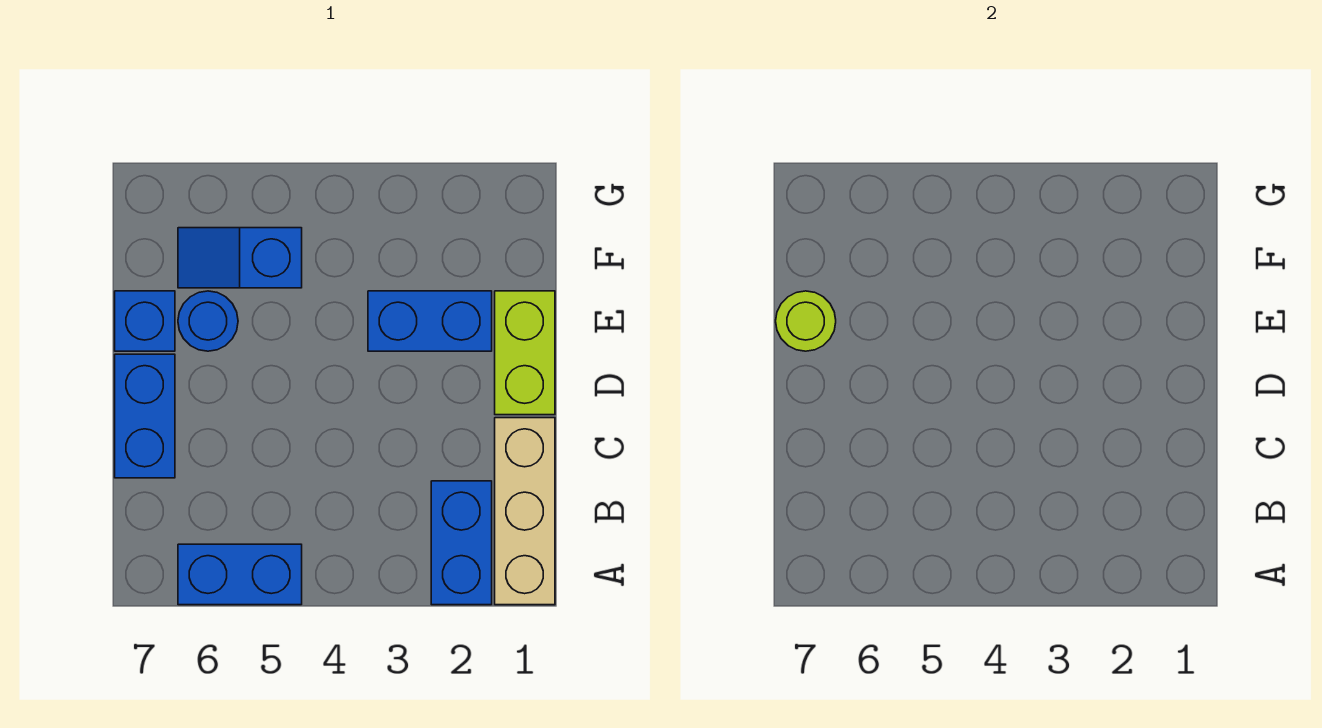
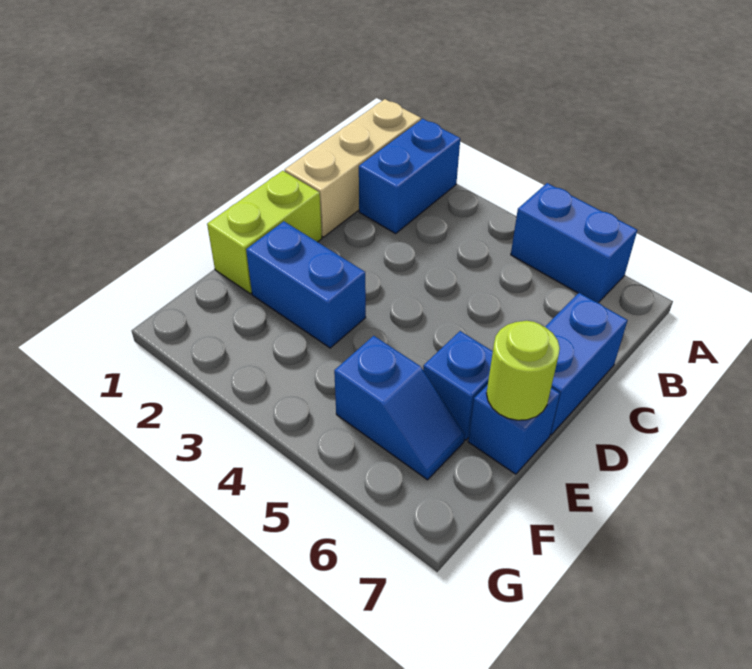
blue 1x1 round brick [178,291,238,351] -> blue 1x1 brick [423,331,493,440]

